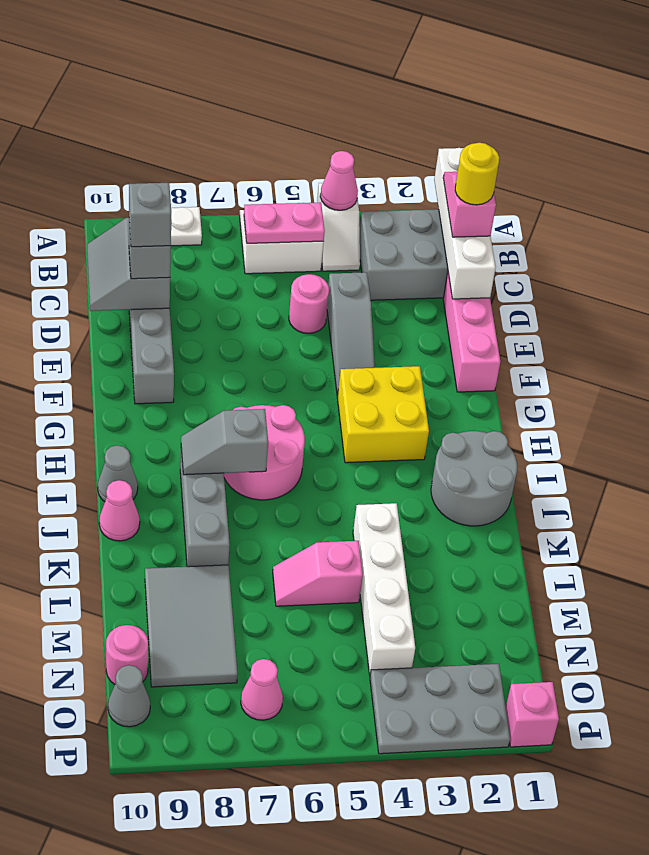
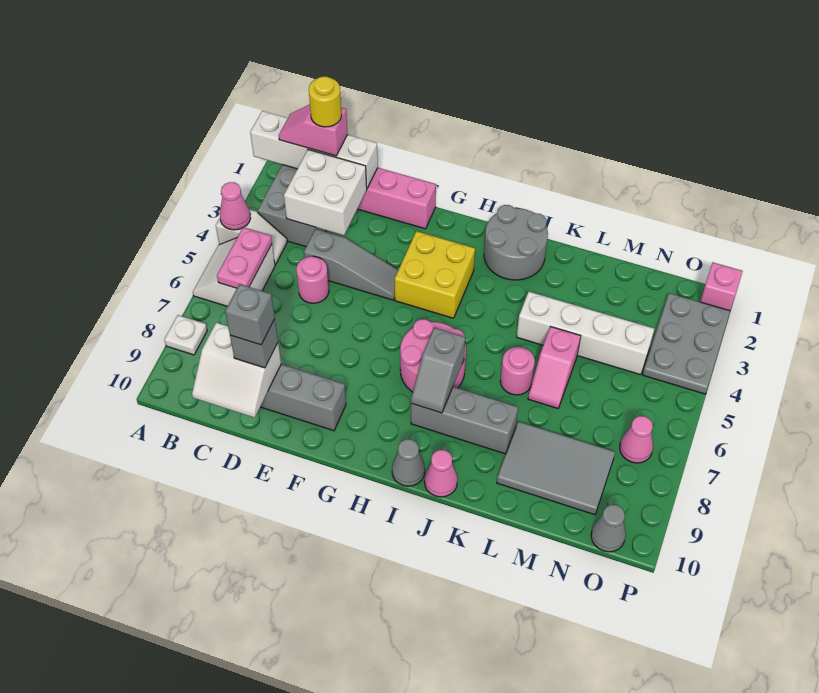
none -> white 2x2 brick [284,150,367,235]
grey 2x2 slope [87,218,170,311] -> white 2x2 slope [192,323,281,418]
pink 1x1 round brick [106,625,148,684] -> pink 1x1 round brick moved to [500,347,535,395]

